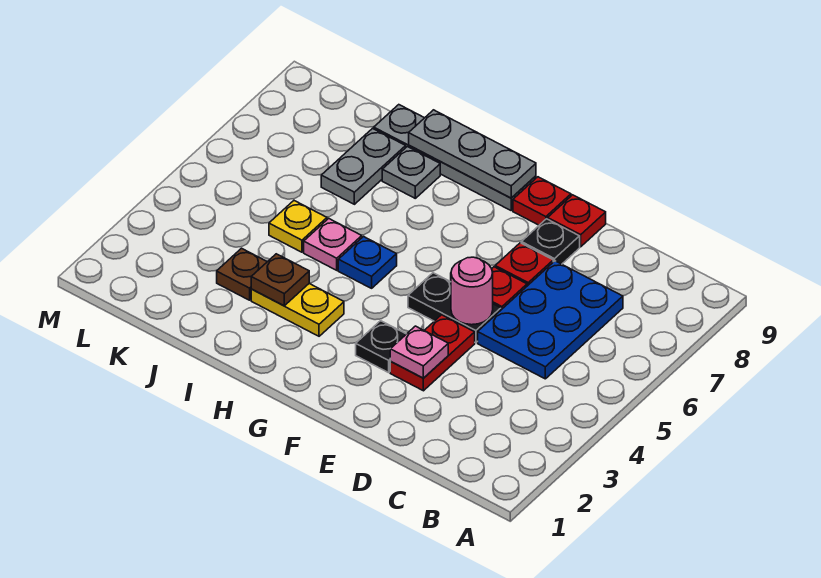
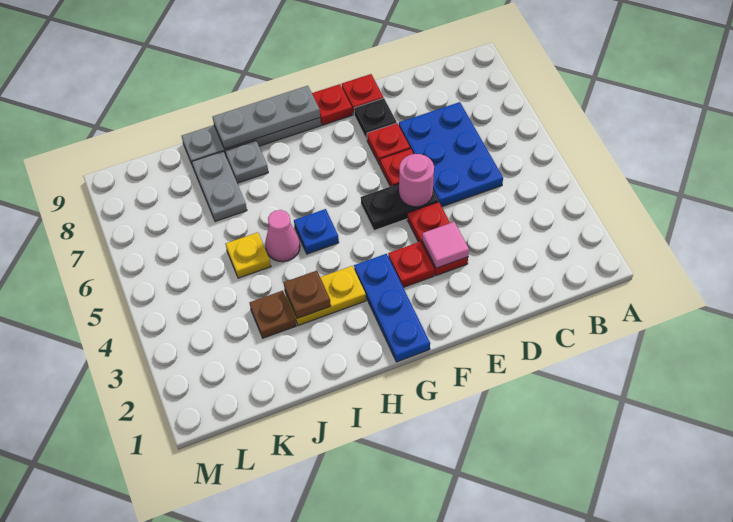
pink 1x1 plate [390,326,448,378] -> pink 1x1 tile [422,222,469,268]
black 1x1 plate [356,321,406,373] -> red 1x1 plate [388,242,434,287]
none -> blue 1x3 plate [354,254,430,362]
pink 1x1 plate [304,218,362,270] -> pink 1x1 cone [265,210,300,262]

